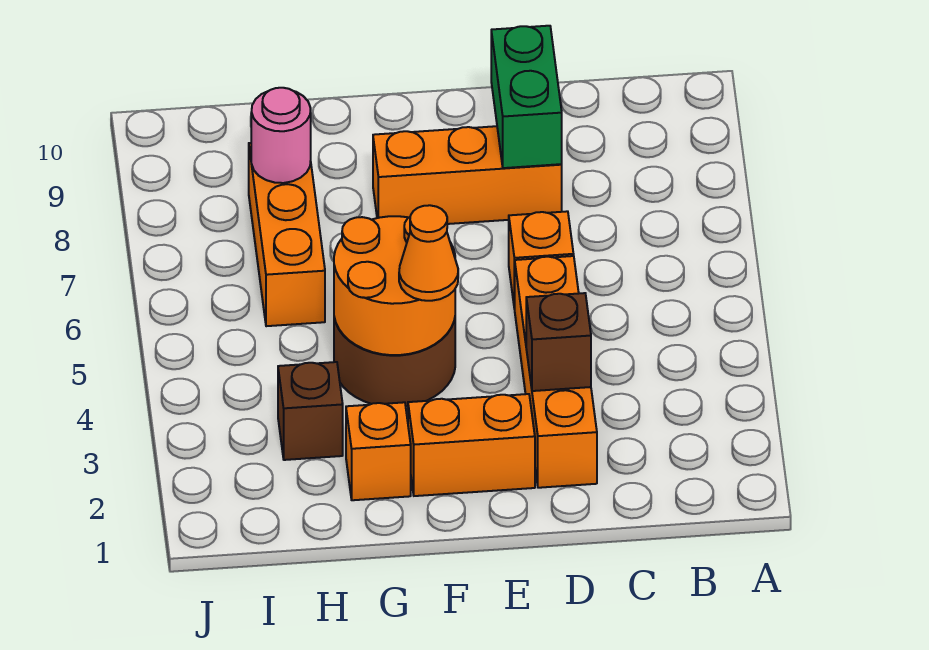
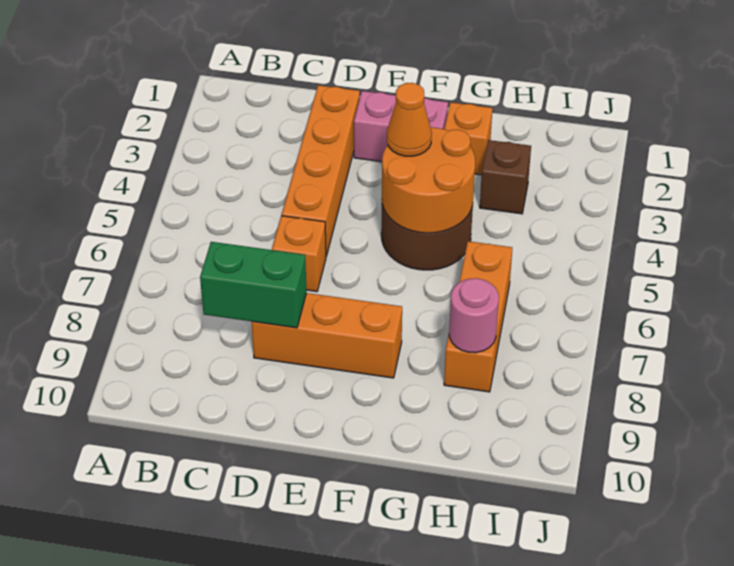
brown 1x1 brick [526,293,591,391] -> none
green 1x2 brick [491,26,562,168] -> green 1x2 brick turned to [200,242,307,328]
orange 1x2 brick [408,394,535,496] -> pink 1x2 brick [354,91,448,162]

